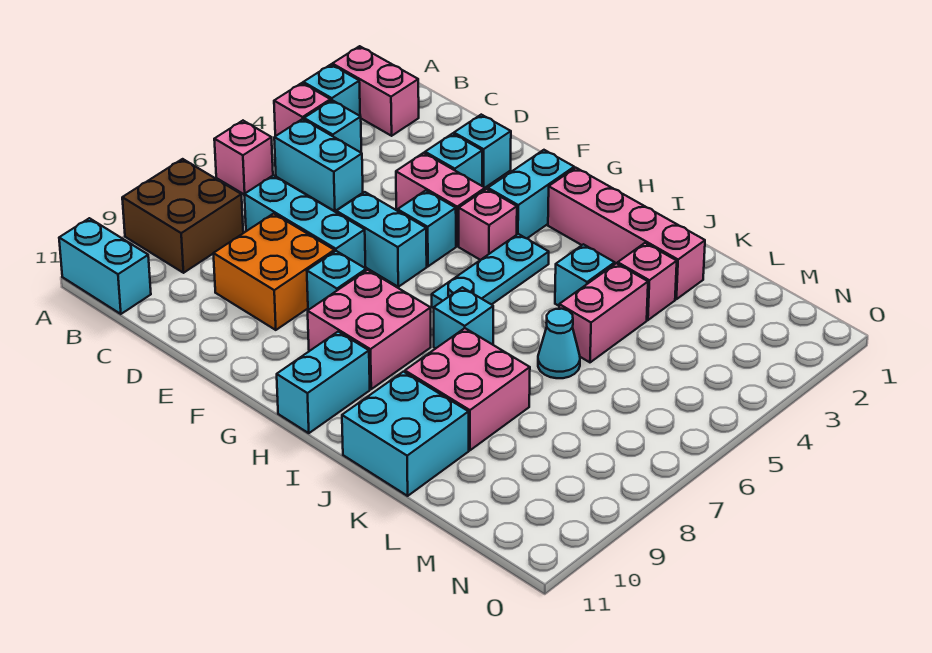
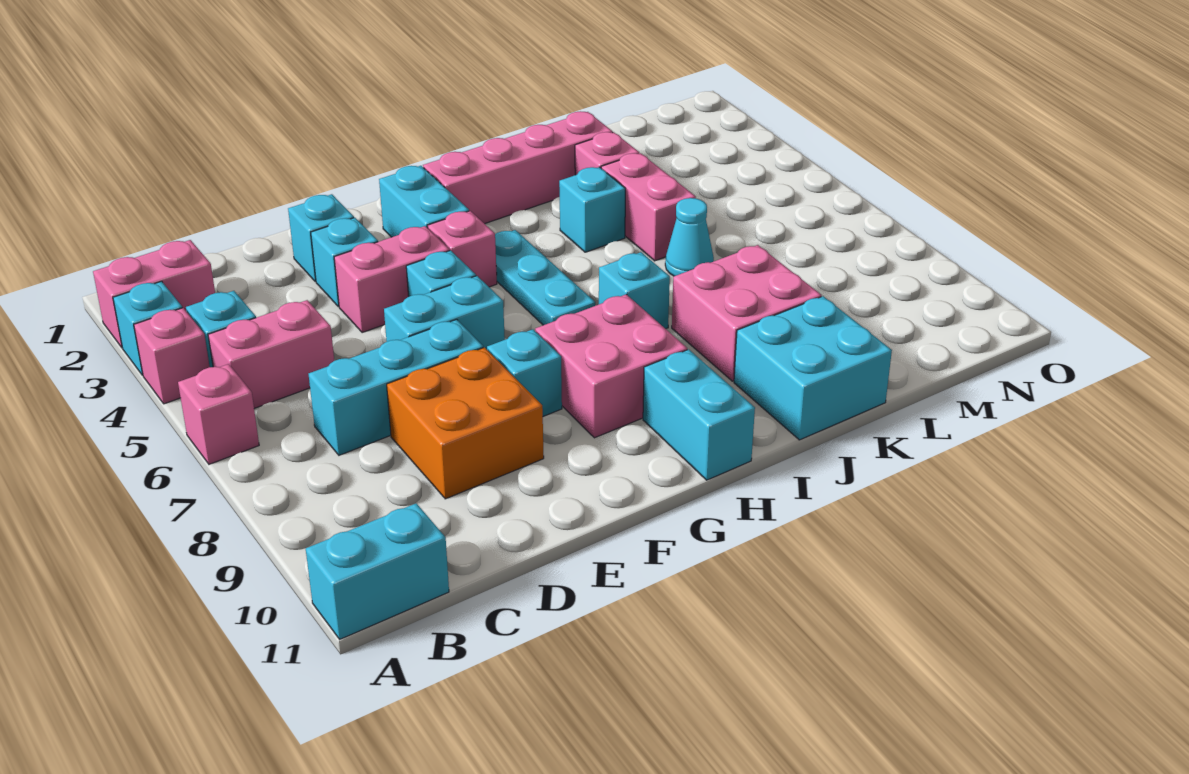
brown 2x2 brick [122,159,243,273] -> none
cyan 1x2 brick [274,119,363,211] -> pink 1x2 brick [208,300,334,408]

